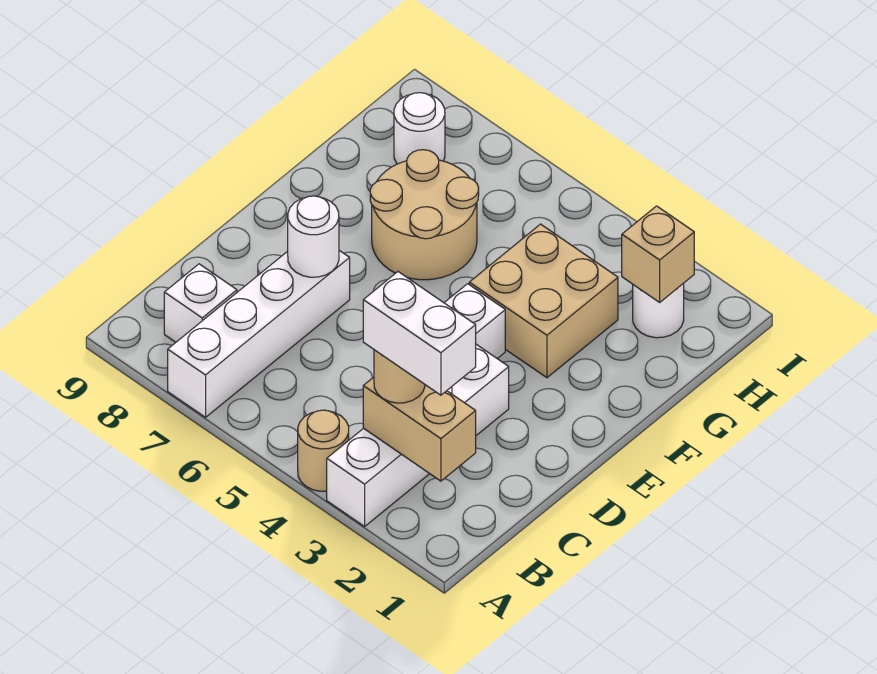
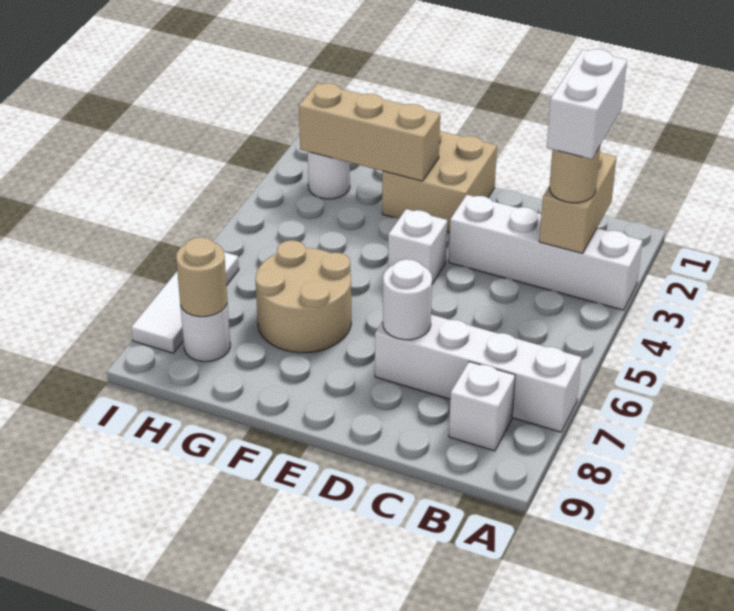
tan 1x1 round brick [298,410,349,491] -> tan 1x1 round brick moved to [176,237,227,317]
tan 2x2 brick [469,224,618,378] -> tan 2x2 brick moved to [382,130,497,232]
tan 1x1 brick [622,206,694,302] -> tan 1x3 brick [299,83,440,181]
none -> white 1x3 tile [131,252,239,353]

